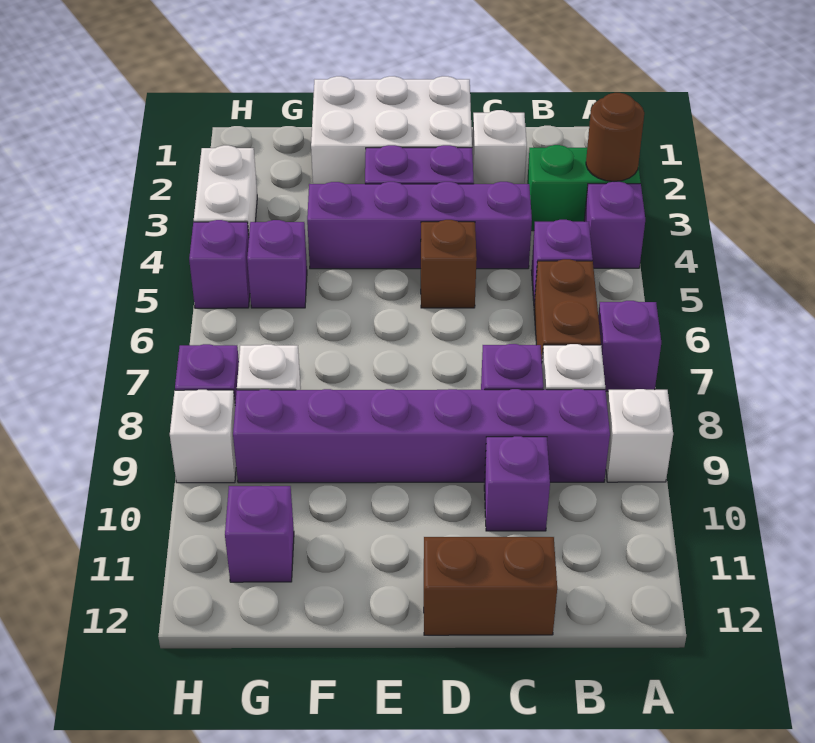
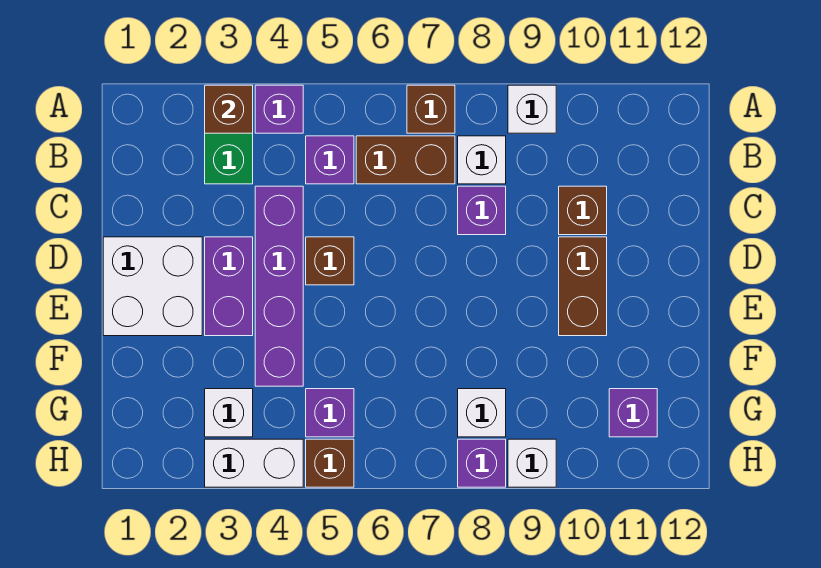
brown 1x1 round brick [586,93,644,182] -> brown 1x1 brick [205,85,253,133]
purple 1x1 brick [598,301,661,391] -> brown 1x1 brick [407,85,455,133]
purple 1x6 brick [233,389,610,483] -> none
white 1x1 brick [472,110,527,184] -> white 1x1 brick moved to [205,389,253,437]
purple 1x1 brick [484,436,550,531] -> brown 1x1 brick [559,186,607,235]
brown 1x2 brick [424,537,557,635] -> brown 1x2 brick moved to [559,237,607,336]
white 2x3 brick [311,76,472,184] -> white 2x2 brick [103,237,202,336]
purple 1x1 brick [189,220,250,308] -> brown 1x1 brick [306,439,354,487]

